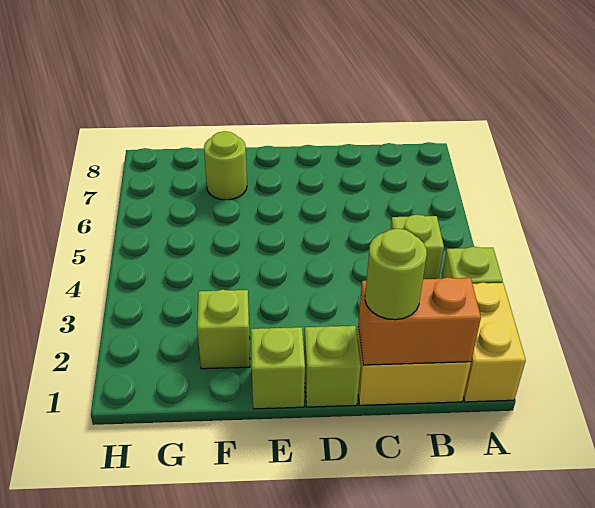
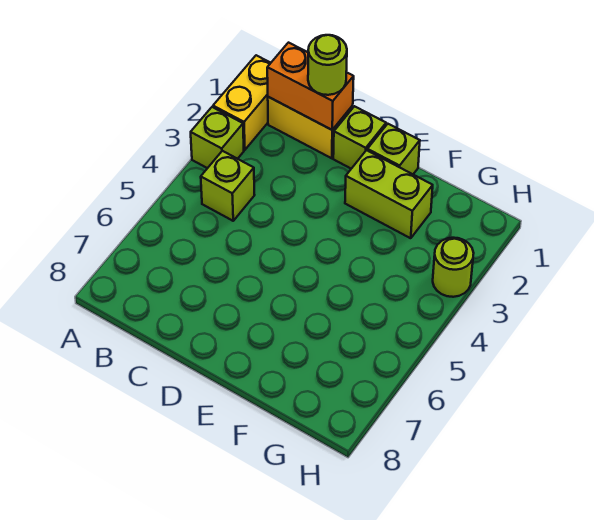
lime 1x1 brick [197,290,250,369] -> lime 1x2 brick [345,150,433,238]
lime 1x1 round brick [204,131,247,200] -> lime 1x1 round brick moved to [433,238,474,297]

